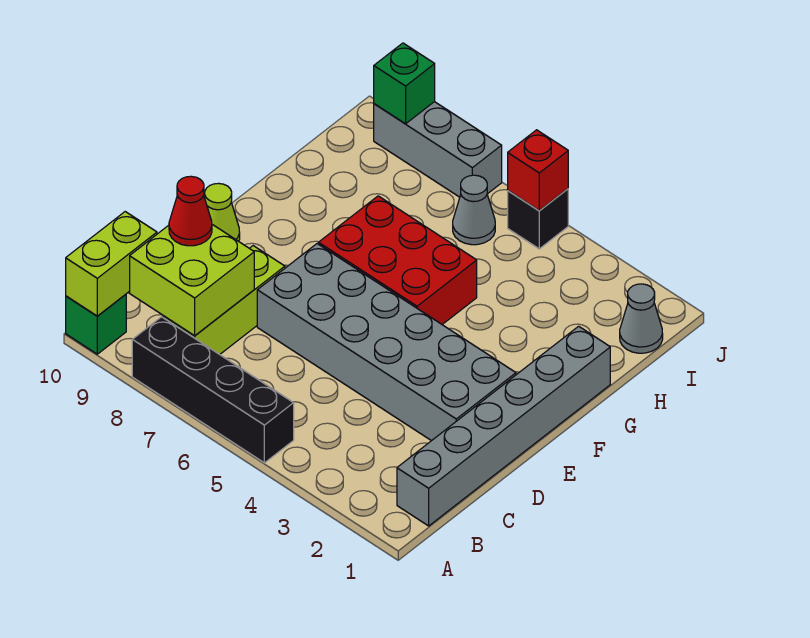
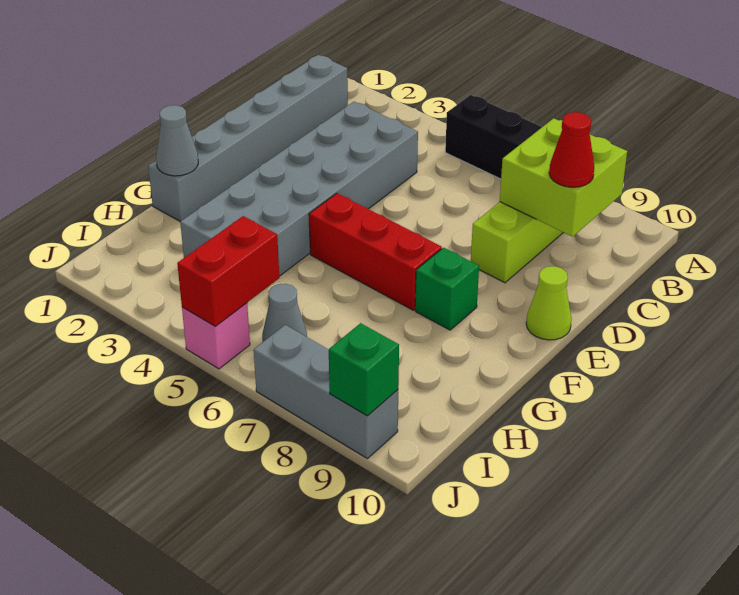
green 1x1 brick [66,294,126,354] -> green 1x1 brick moved to [415,248,479,330]
lime 1x2 brick [66,212,157,316] -> none
grey 2x6 brick [257,244,516,441] -> grey 2x6 brick turned to [180,102,418,276]
red 2x3 brick [319,196,477,324] -> red 1x3 brick [309,193,442,310]
grey 1x1 cone [620,284,663,353] -> grey 1x1 cone moved to [156,105,198,176]
black 1x1 brick [508,189,568,249] -> pink 1x1 brick [182,303,250,369]
red 1x1 brick [508,130,568,210] -> red 1x2 brick [177,216,279,327]

